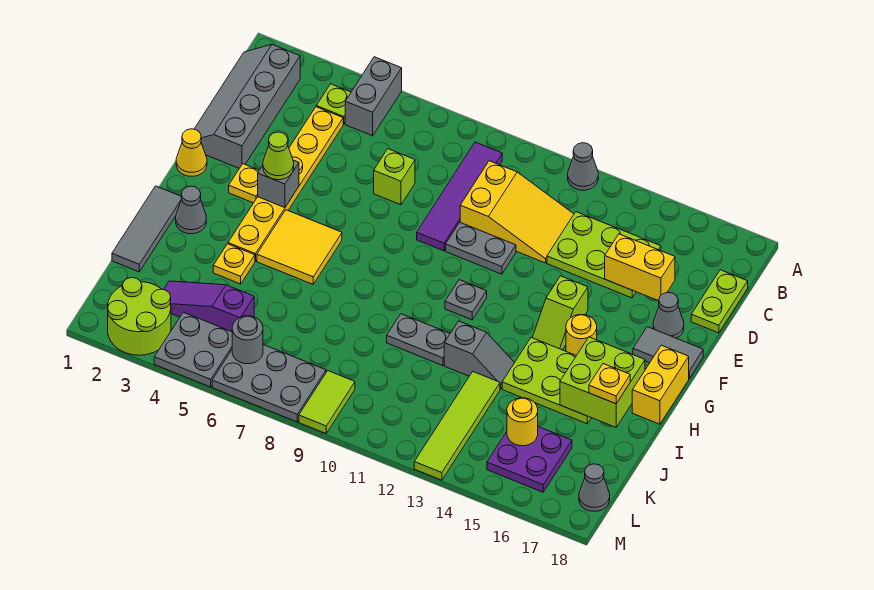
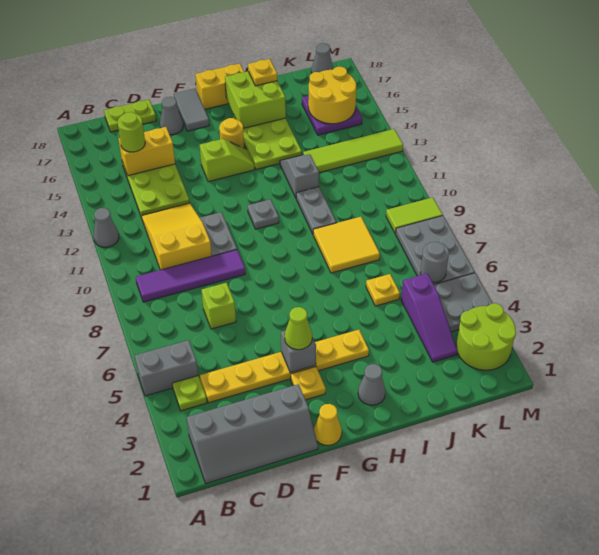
none -> lime 1x1 round brick [118,112,145,152]
yellow 1x2 brick [605,234,675,301] -> yellow 1x2 brick turned to [118,127,175,176]
yellow 2x2 tile [257,210,342,284] -> yellow 2x2 tile moved to [313,217,380,273]
grey 1x3 tile [112,186,181,272] -> none
yellow 1x1 plate [213,244,255,284] -> yellow 1x1 plate moved to [366,274,400,306]
yellow 1x1 round brick [507,398,538,446] -> yellow 2x2 round brick [308,67,356,124]

